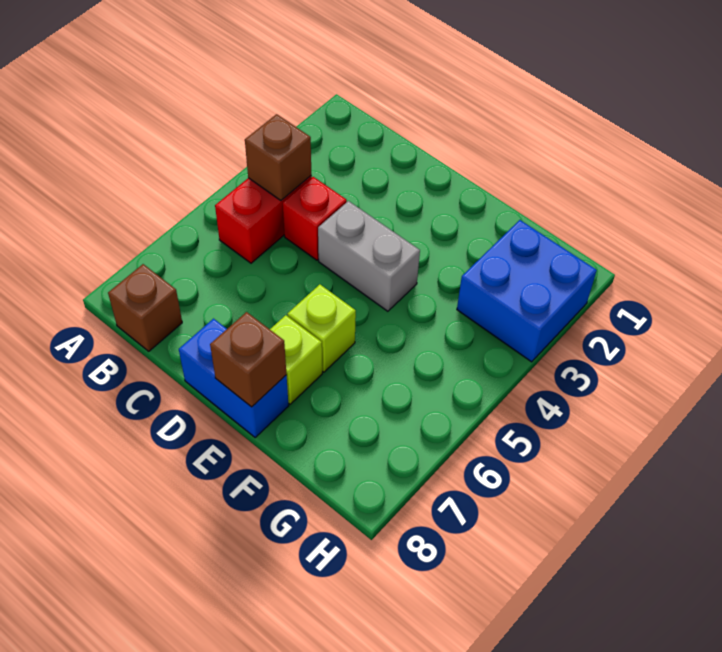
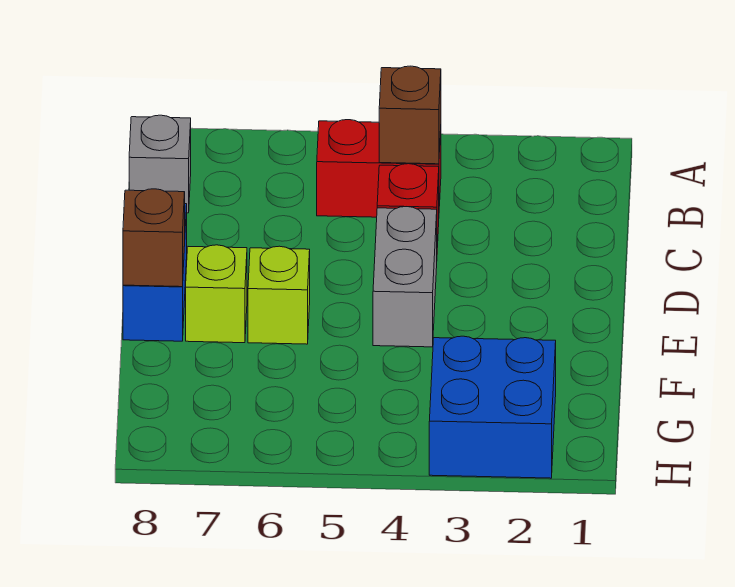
brown 1x1 brick [108,264,182,351] -> grey 1x1 brick [129,115,191,213]

